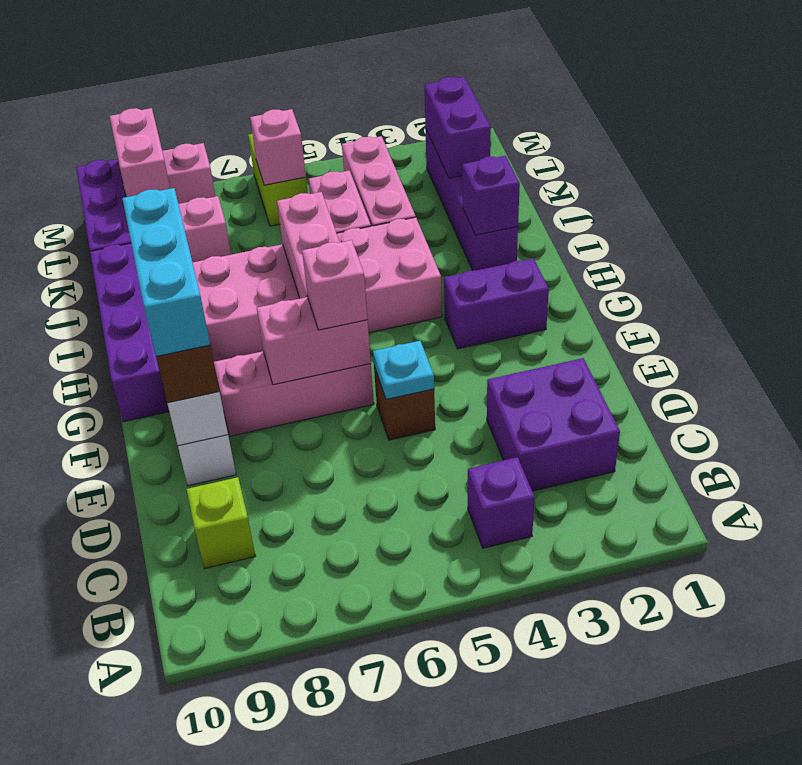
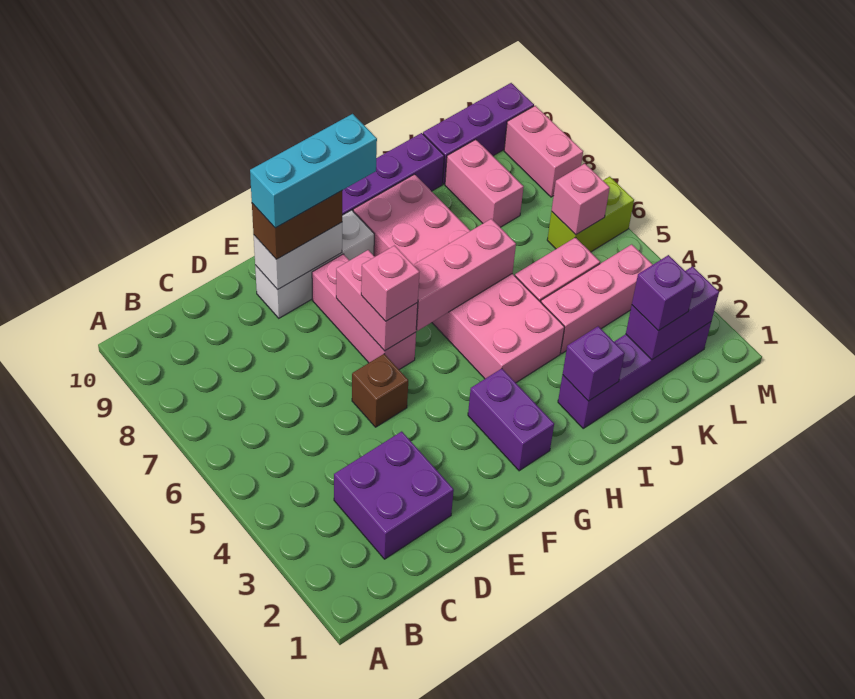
purple 1x1 brick [468,457,535,548] -> purple 1x1 brick moved to [632,255,696,331]
lime 1x1 brick [187,477,255,568] -> none
cyan 1x1 plate [373,341,434,399] -> none
pink 1x2 brick [110,108,170,197] -> none

